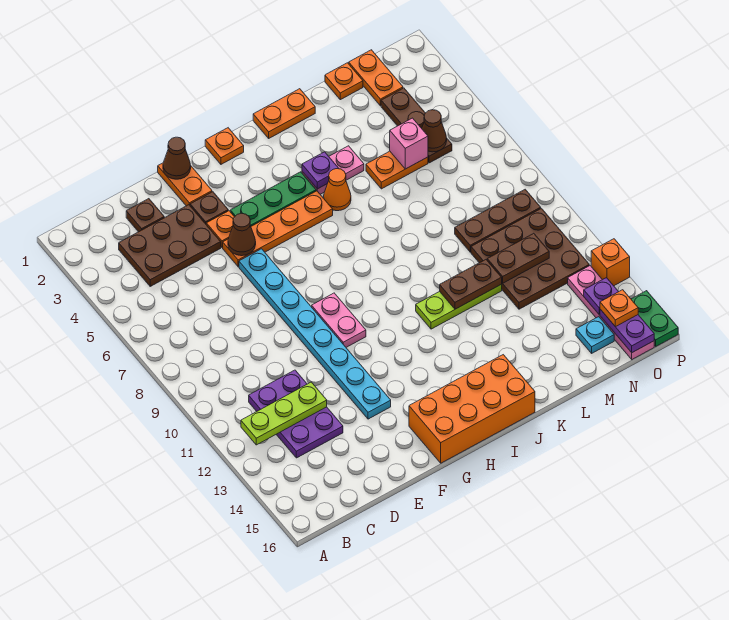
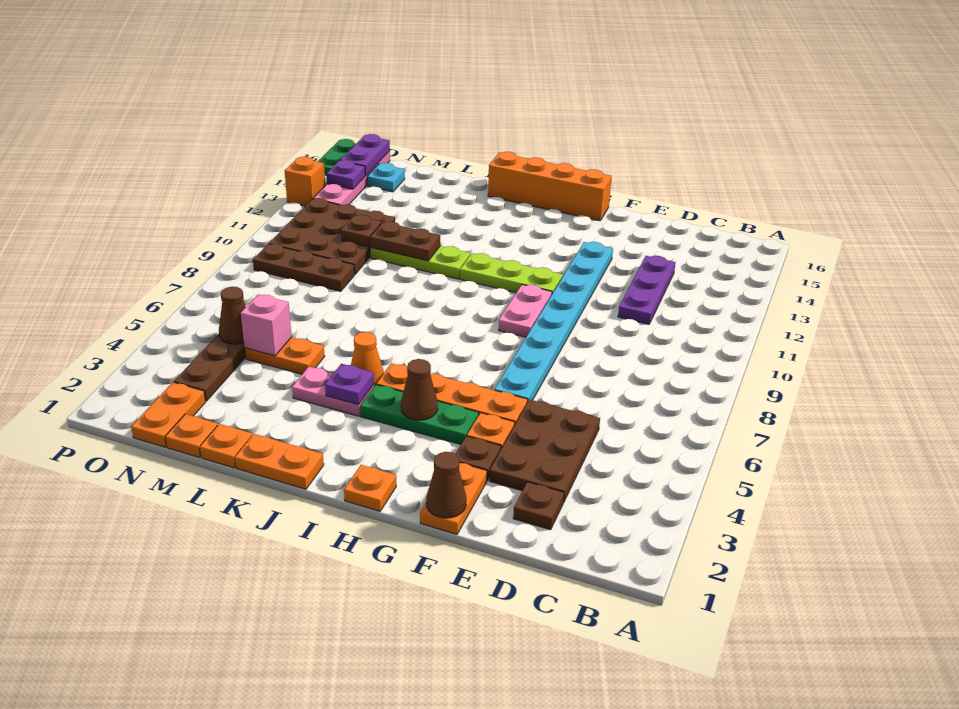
lime 1x3 plate [241,382,327,445] -> lime 1x3 plate moved to [460,253,563,294]
brown 2x3 plate [119,205,221,286] -> brown 2x3 plate turned to [489,400,600,502]
purple 2x3 plate [249,370,343,458] -> purple 1x3 plate [618,256,676,324]
brown 1x1 cone [228,213,256,256] -> brown 1x1 cone moved to [401,359,438,420]
orange 2x4 brick [409,355,535,463] -> orange 1x4 brick [488,152,612,221]
brown 1x2 plate [487,233,549,283] -> brown 1x1 plate [341,215,382,247]
orange 1x1 plate [600,290,638,327] -> orange 1x1 plate moved to [200,424,252,468]

